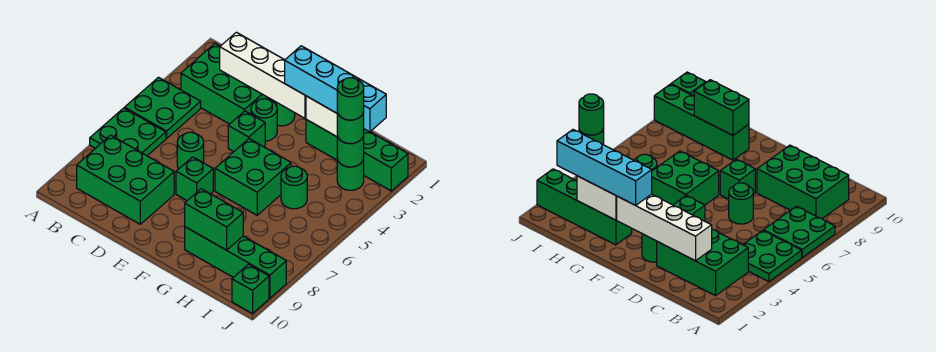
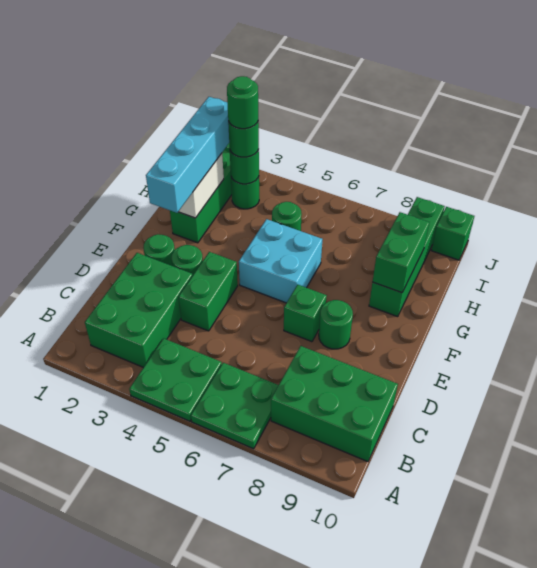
green 2x3 brick [77,135,174,224] -> green 2x3 brick turned to [271,346,398,462]
white 1x4 brick [220,32,306,118] -> none
green 1x1 round brick [177,132,204,169] -> green 1x1 round brick moved to [319,300,353,349]
green 1x1 brick [228,111,265,152] -> green 1x2 brick [179,252,238,331]
green 2x2 brick [215,139,291,215] -> cyan 2x2 brick [239,219,322,303]

